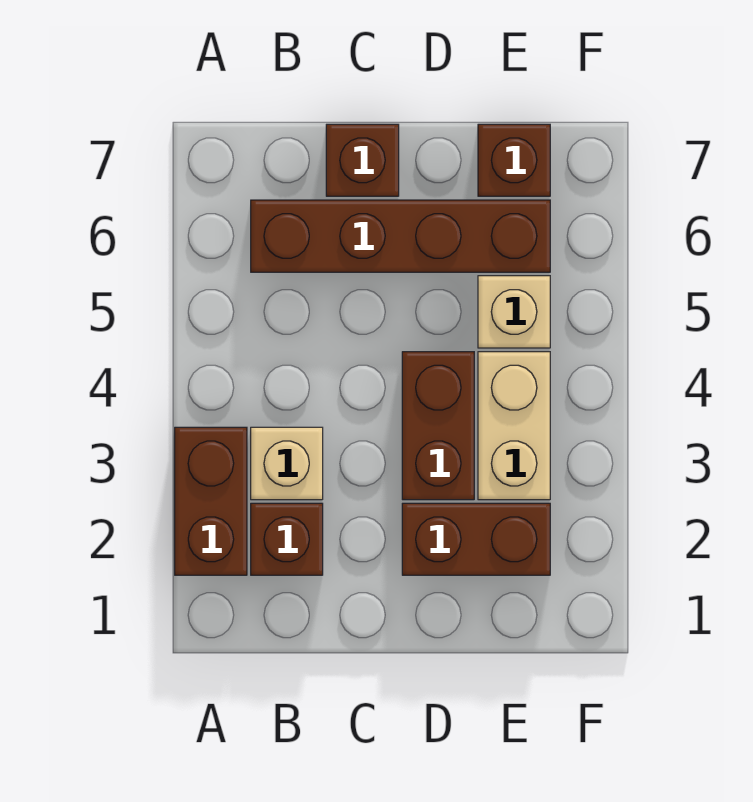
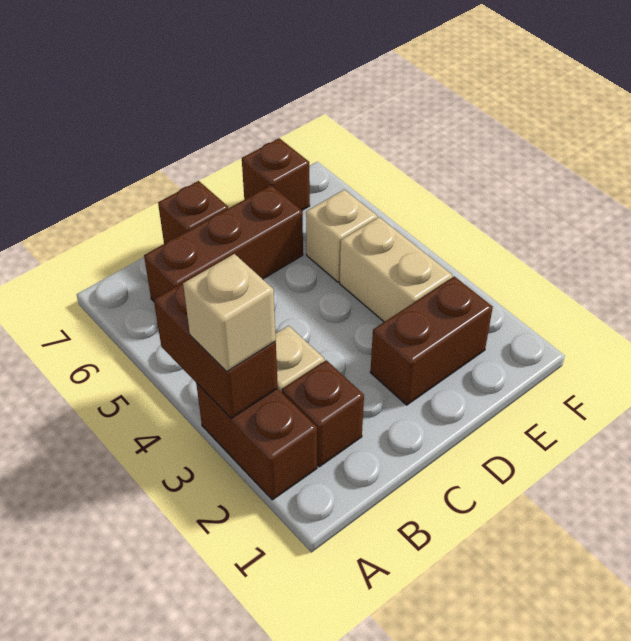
none -> tan 1x1 brick [183,254,276,372]
brown 1x4 brick [251,200,550,272] -> brown 1x3 brick [144,185,303,301]
brown 1x2 brick [402,352,474,500] -> brown 1x2 brick moved to [154,272,278,418]

